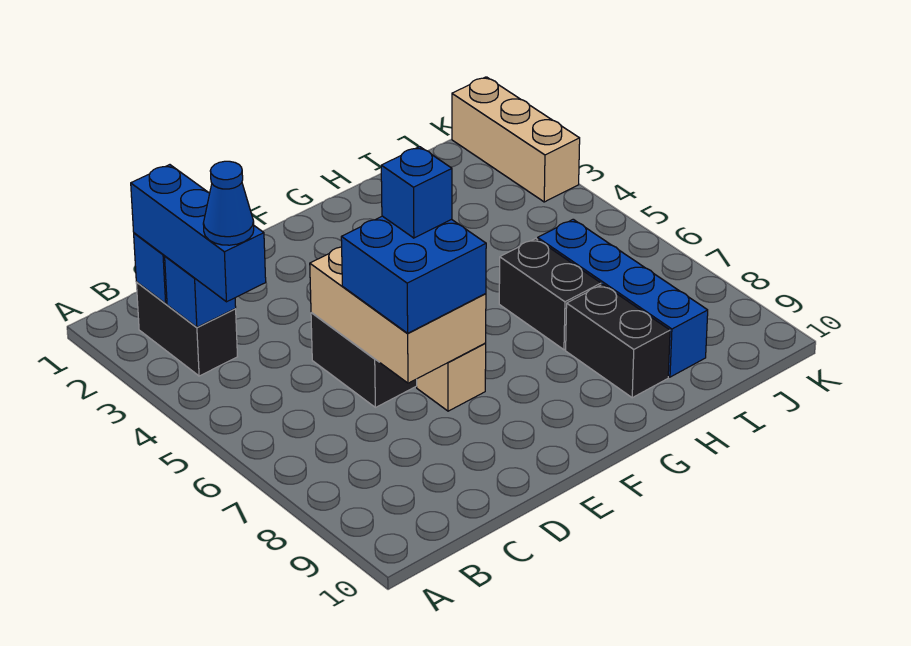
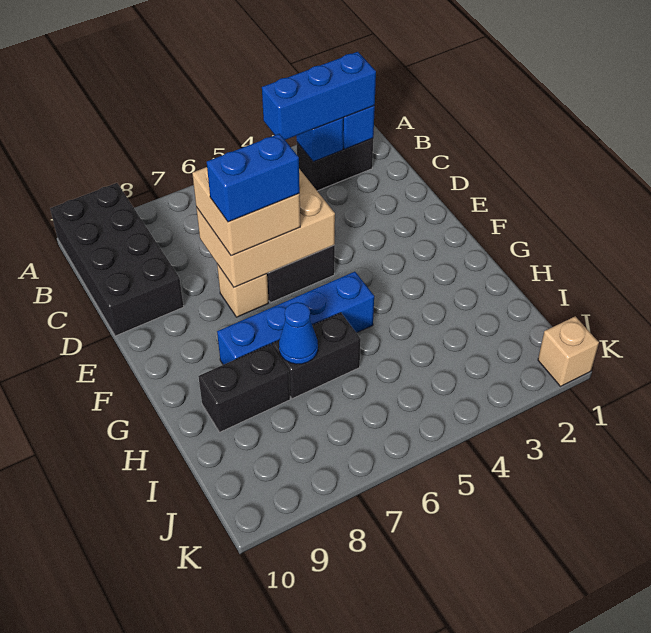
none -> black 2x4 brick [50,183,184,336]
blue 1x1 cone [203,161,254,245] -> blue 1x1 cone moved to [279,302,318,364]
blue 2x2 brick [341,216,486,333] -> tan 2x2 brick [192,167,300,256]
blue 1x1 brick [381,147,452,238] -> blue 1x2 brick [207,134,300,222]
blue 1x4 brick [538,219,708,377] -> blue 1x4 brick moved to [217,272,374,365]
tan 1x3 brick [452,77,580,202] -> tan 1x1 brick [538,316,599,386]

